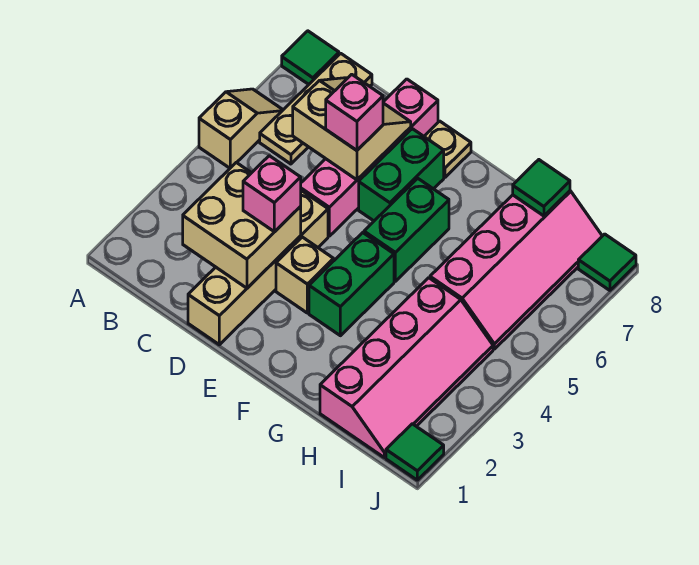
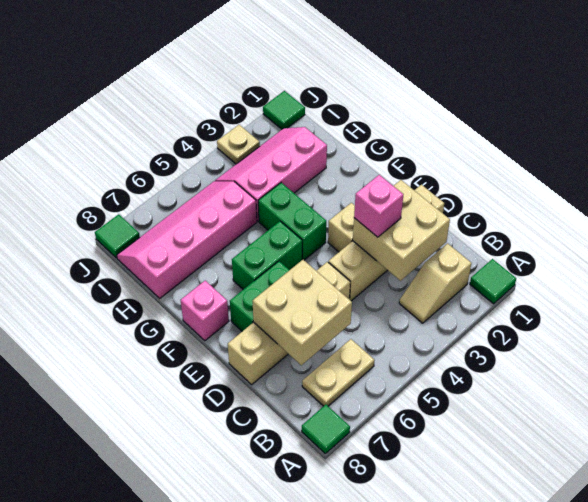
tan 1x2 slope [199,89,283,168] -> tan 1x2 slope moved to [399,243,471,323]
tan 1x3 plate [260,53,372,164] -> tan 1x2 plate [302,339,374,406]
tan 2x2 slope [293,78,411,180] -> tan 2x2 brick [253,260,352,365]
pink 1x4 brick [301,79,438,236] -> tan 1x4 brick [228,262,350,384]
pink 1x1 brick [326,74,383,150] -> pink 1x1 brick moved to [181,281,229,341]
tan 1x1 plate [424,121,471,178] -> tan 1x1 plate moved to [217,125,260,164]
green 1x2 brick [309,233,394,336] -> green 1x2 brick turned to [258,183,326,260]
pink 2x4 slope [320,278,493,457] -> pink 2x3 slope [215,127,327,221]
green 1x1 tile [513,160,570,216] -> green 1x1 tile moved to [470,259,516,304]

